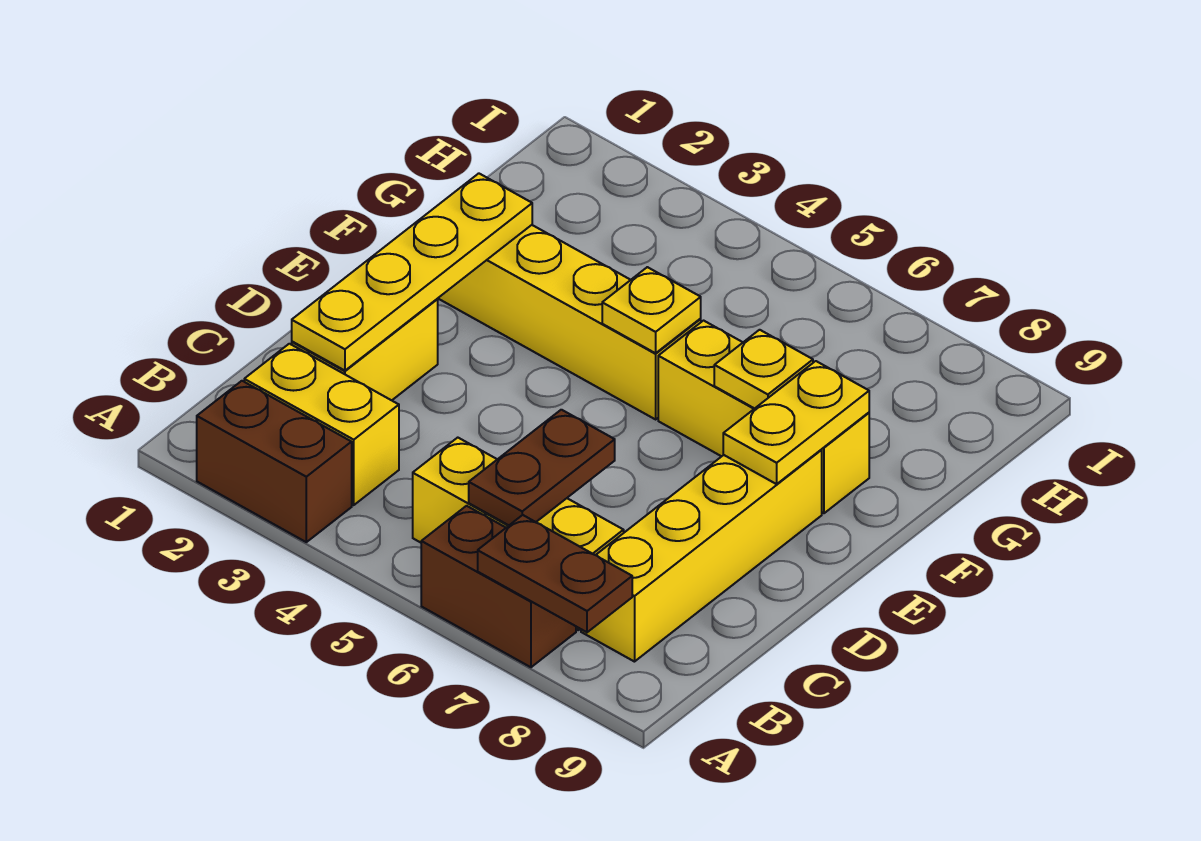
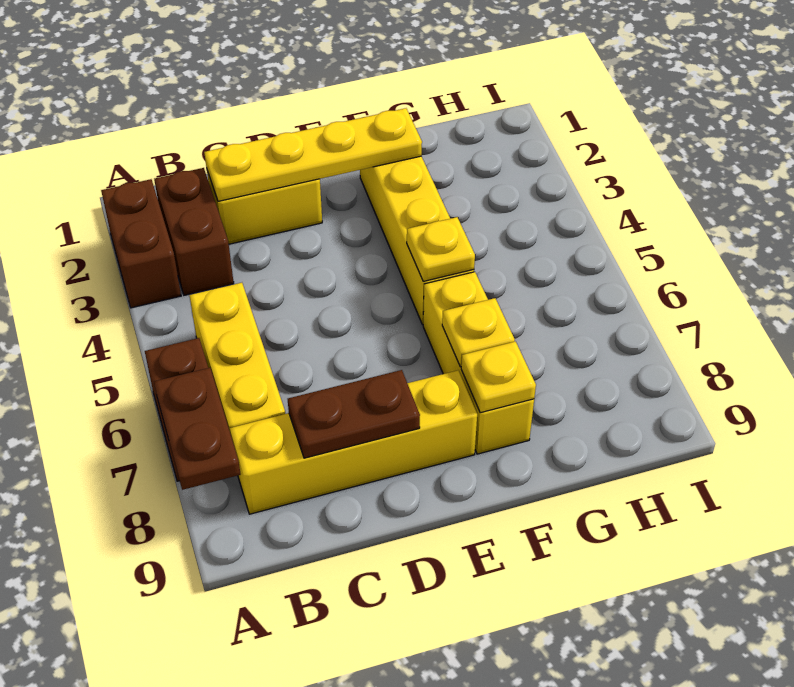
yellow 1x2 brick [244,344,399,505] -> brown 1x2 brick [154,168,234,295]
brown 1x2 plate [469,410,615,525] -> brown 1x2 plate moved to [288,370,420,458]
yellow 1x2 plate [723,361,869,484] -> yellow 1x1 plate [461,342,536,413]

